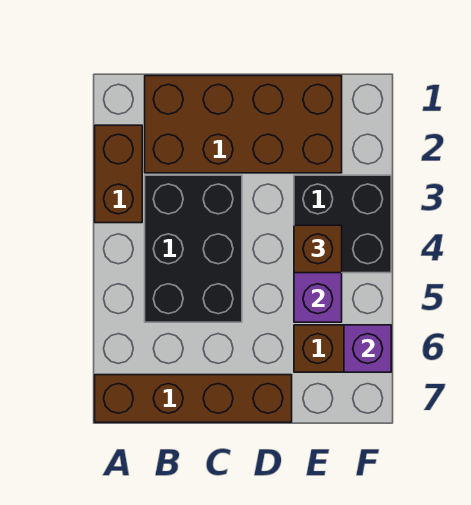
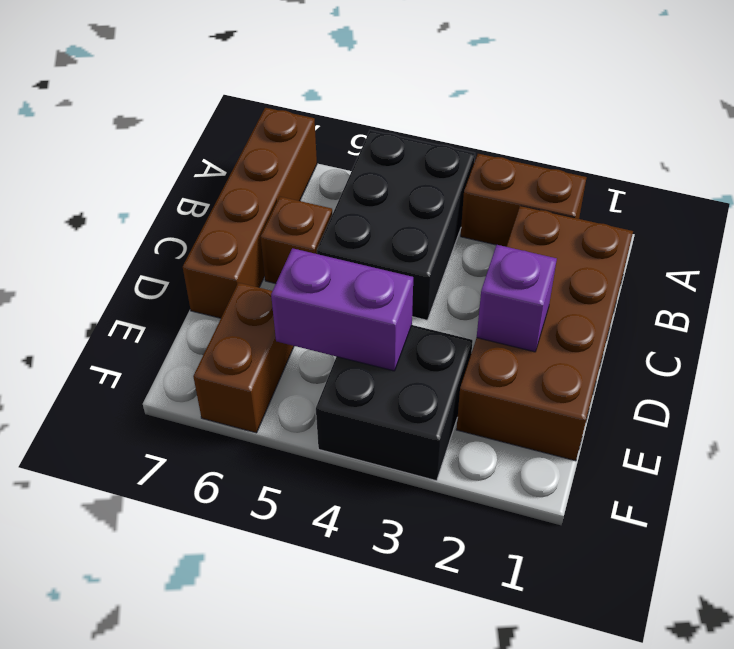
black 2x3 brick [145,175,242,322] -> black 2x3 brick turned to [317,130,475,320]
brown 1x1 brick [294,225,342,273] -> brown 1x1 brick moved to [261,197,332,284]
purple 1x1 brick [344,325,391,372] -> purple 1x1 brick moved to [477,245,557,352]

